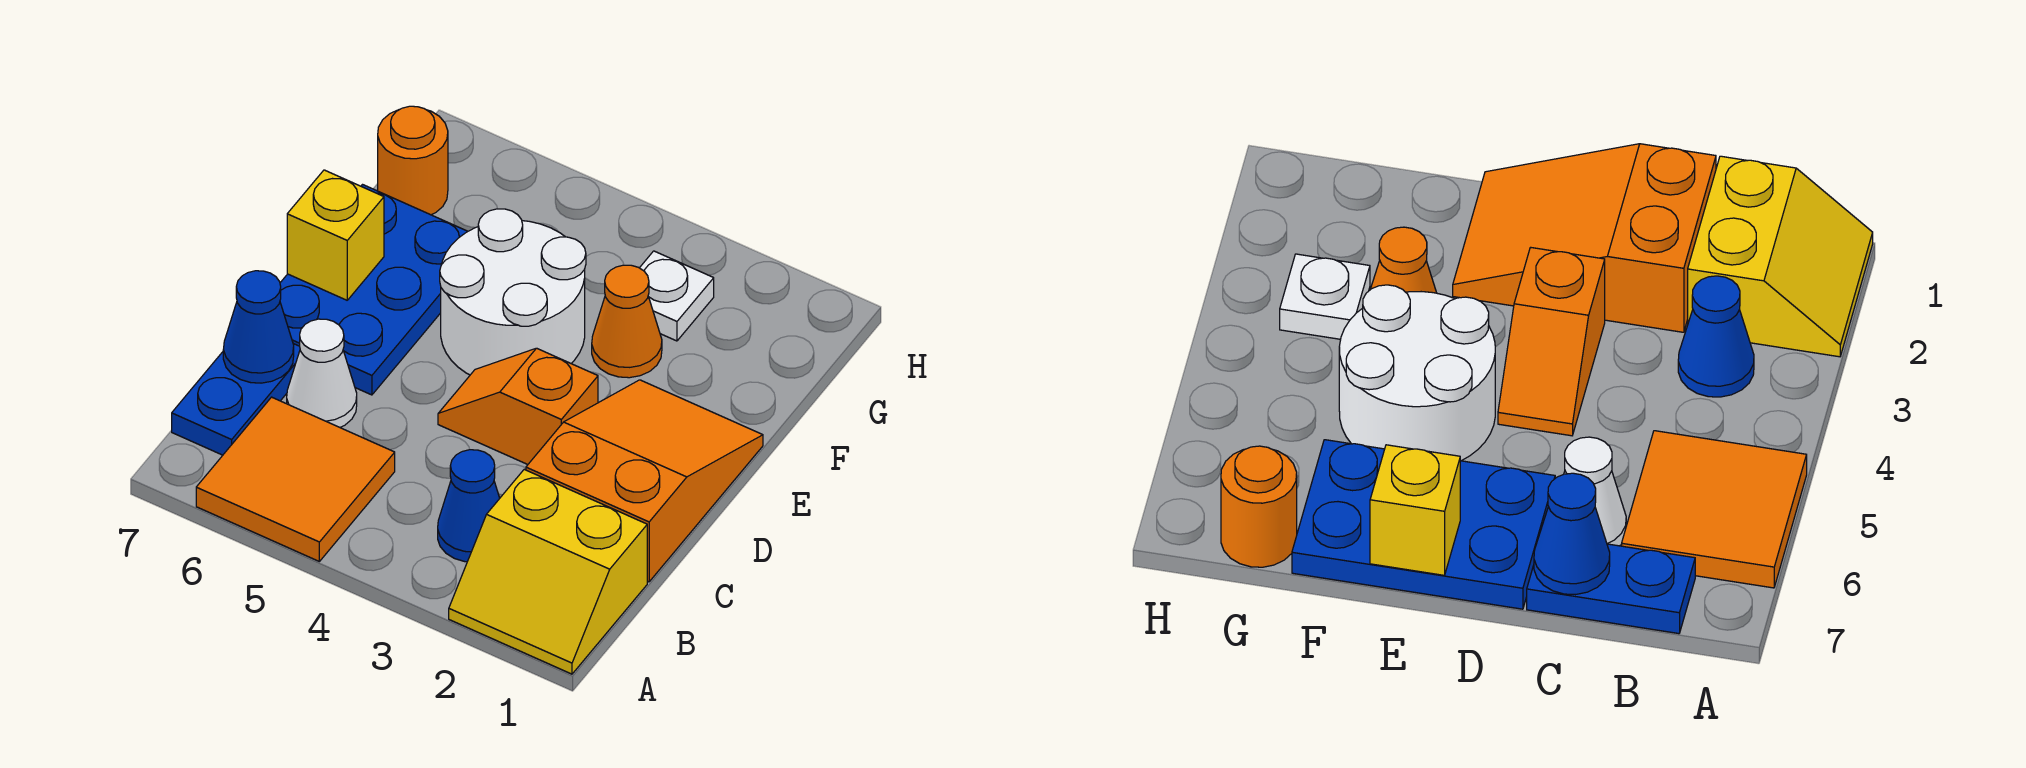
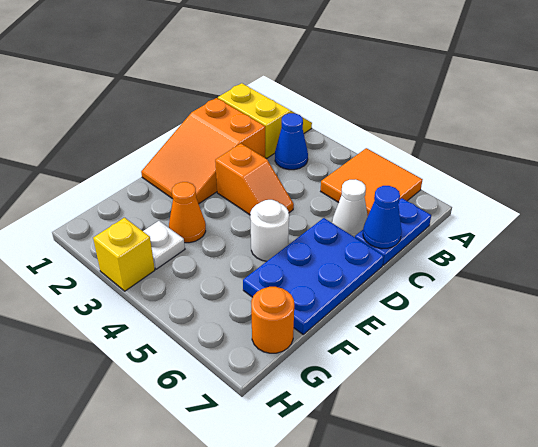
white 2x2 round brick [440,209,586,375] -> white 1x1 round brick [250,200,289,261]
yellow 1x1 brick [287,170,384,300] -> yellow 1x1 brick moved to [93,218,155,291]

